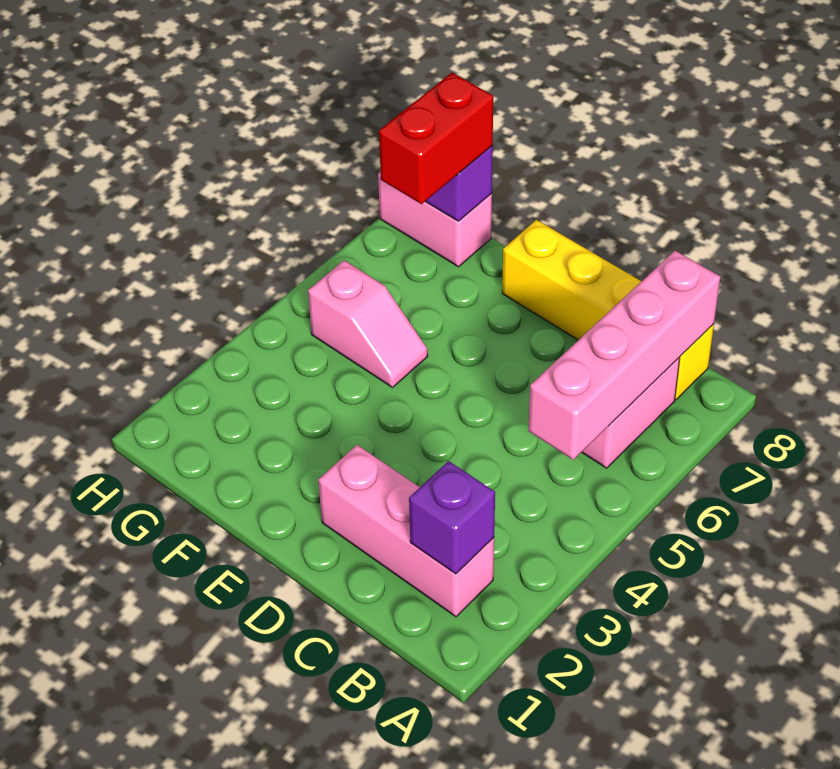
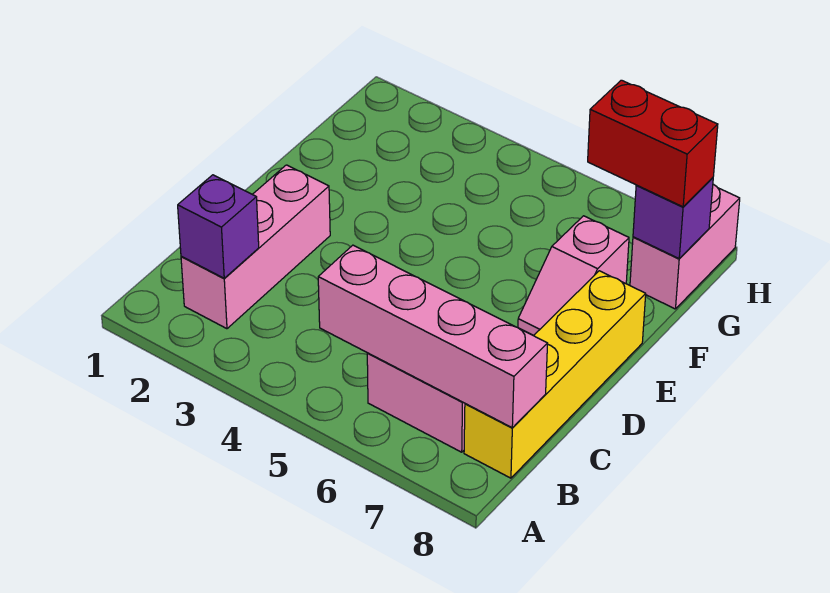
pink 1x2 slope [308,260,428,387] -> pink 1x2 slope moved to [518,216,629,336]

